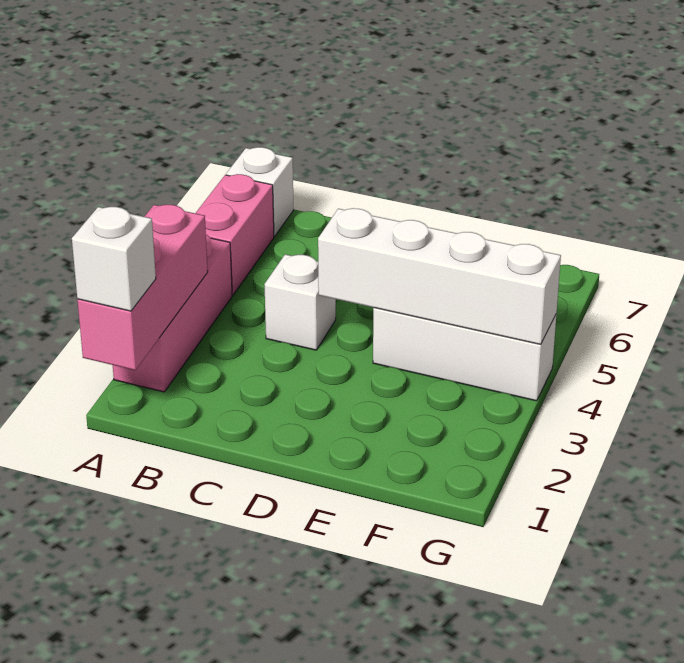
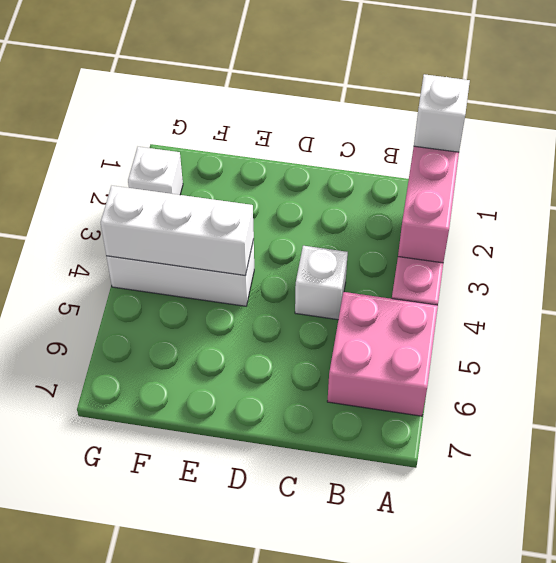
pink 1x2 brick [195,174,274,295] -> pink 2x2 brick [327,292,438,416]
white 1x1 brick [226,147,294,236] -> white 1x1 brick moved to [128,147,183,195]
white 1x4 brick [318,208,561,344] -> white 1x3 brick [101,186,254,276]

